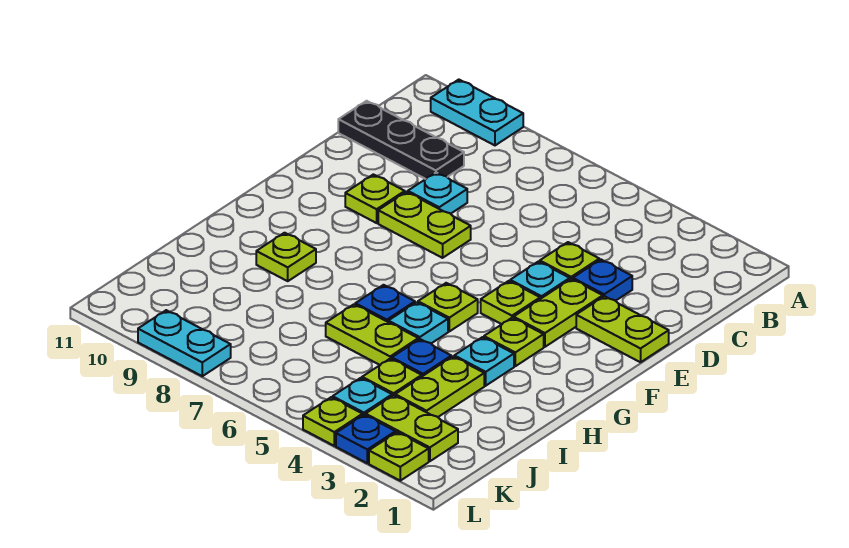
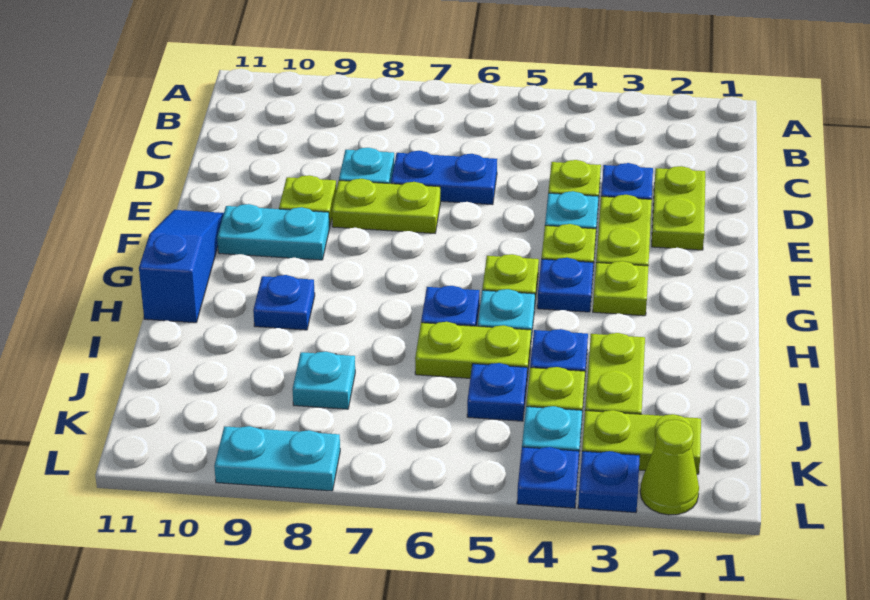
cyan 1x2 plate [431,80,523,145] -> cyan 1x2 plate moved to [217,204,330,260]
black 1x3 plate [338,101,464,179] -> none
none -> blue 1x2 plate [391,151,497,205]
lime 1x2 plate [576,296,669,362] -> lime 1x2 plate turned to [652,166,705,250]
none -> blue 1x3 slope [139,210,224,323]
none -> blue 1x1 plate [537,258,594,312]
cyan 1x1 plate [454,337,514,386] -> cyan 1x1 plate moved to [292,352,355,409]
lime 1x1 plate [256,233,316,281] -> blue 1x1 plate [253,275,315,330]
none -> blue 1x1 plate [467,363,527,421]
lime 1x1 plate [369,432,429,481] -> lime 1x1 cone [640,420,699,515]
lime 1x1 plate [303,397,363,446] -> blue 1x1 plate [517,447,579,508]

